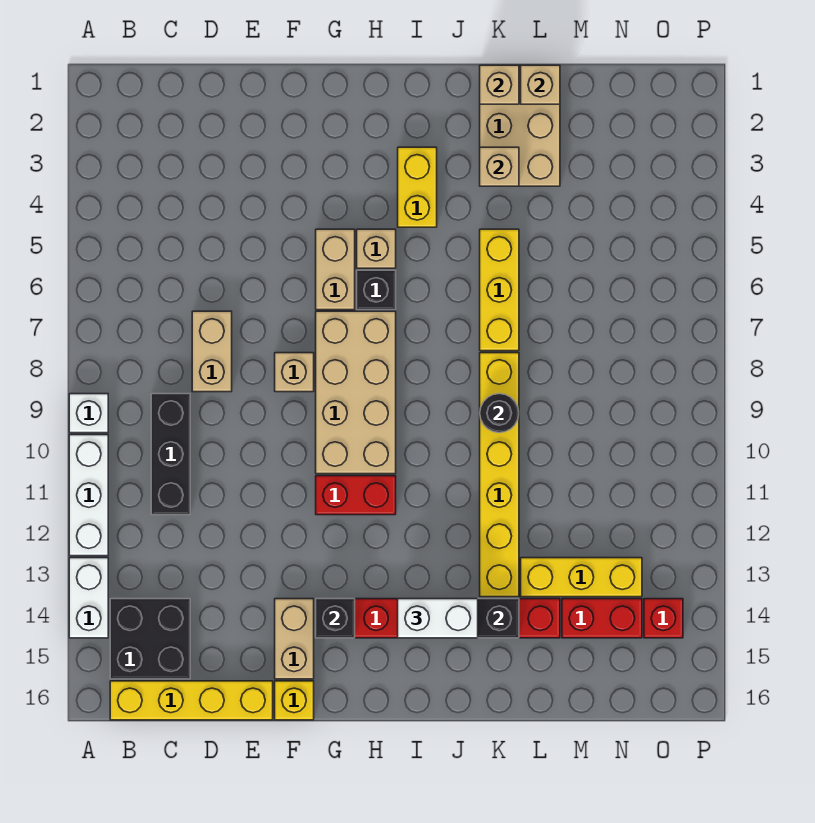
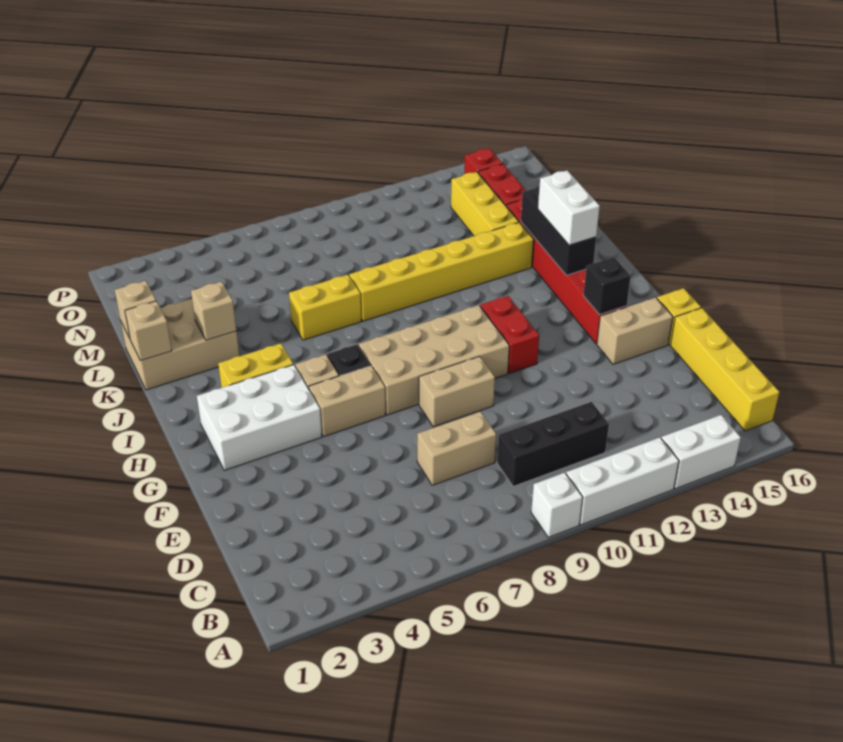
black 2x2 brick [110,599,190,679] -> none
tan 1x1 brick [275,353,314,392] -> tan 1x2 brick [419,356,495,427]
none -> white 2x3 brick [197,365,322,470]
yellow 1x3 brick [480,229,519,351] -> yellow 1x2 brick [289,275,362,340]
black 1x1 round brick [480,394,519,433] -> none

